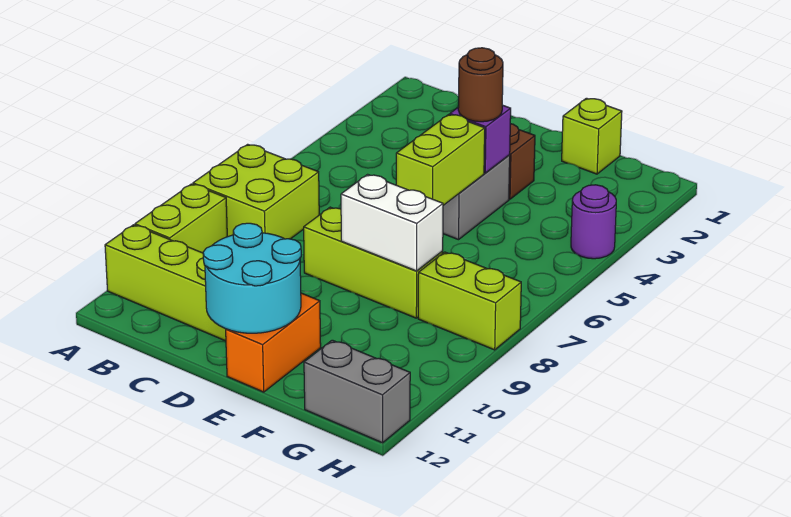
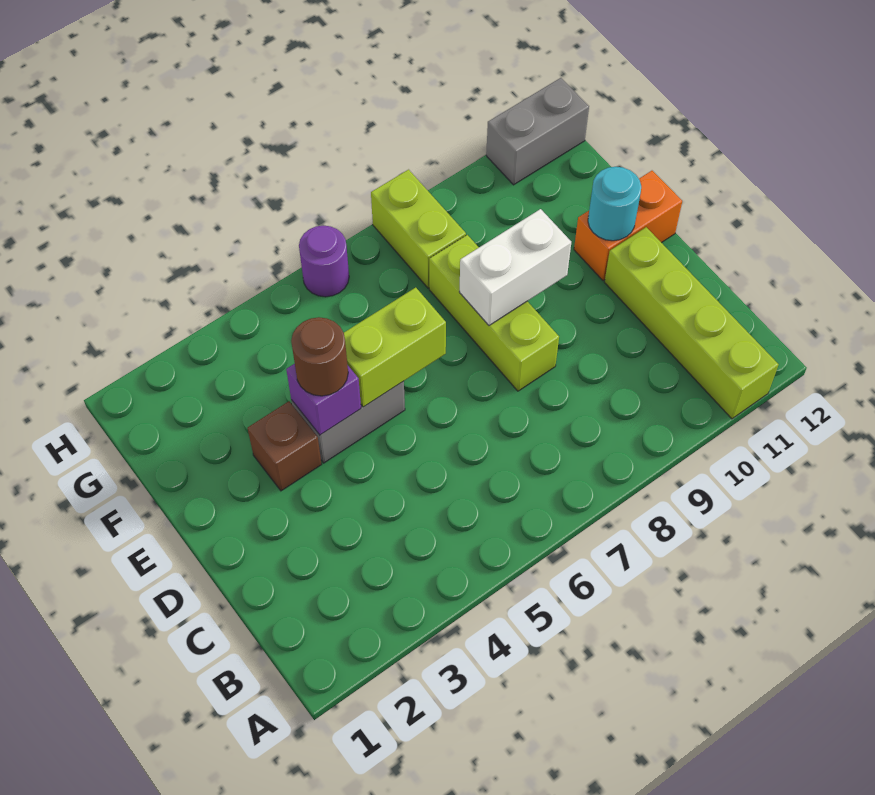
lime 2x2 brick [193,144,319,239] -> none
lime 1x2 brick [135,184,227,253] -> none
cyan 2x2 round brick [203,223,301,333] -> cyan 1x1 round brick [588,167,641,241]
white 1x2 brick [341,174,443,271] -> white 1x2 brick turned to [459,209,571,325]
lime 1x1 brick [562,98,622,174] -> none
grey 1x2 brick [304,340,410,443] -> grey 1x2 brick turned to [486,78,589,185]
purple 1x1 round brick [571,185,616,259] -> purple 1x1 round brick moved to [299,226,349,297]

